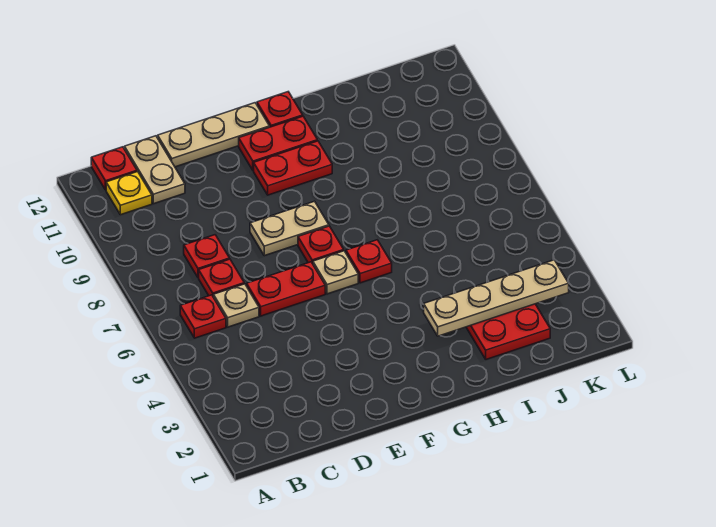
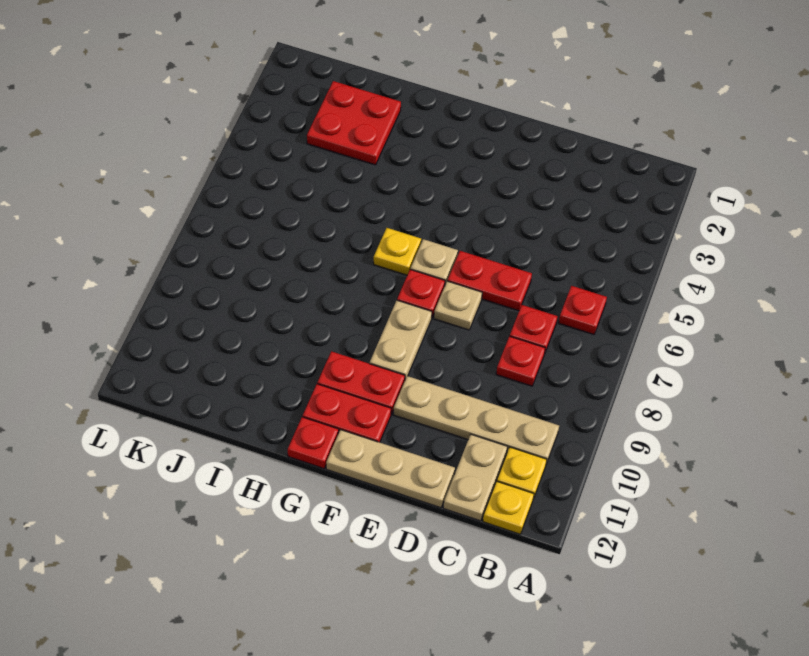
red 1x1 plate [91,147,137,190] -> yellow 1x1 plate [483,481,534,534]
tan 1x1 plate [213,284,259,327] -> tan 1x1 plate moved to [434,281,482,330]
tan 1x2 plate [250,201,329,256] -> tan 1x2 plate turned to [370,300,432,379]
red 1x1 plate [346,240,392,283] -> yellow 1x1 plate [374,228,421,275]
tan 1x4 plate [424,260,569,336] -> tan 1x4 plate moved to [393,376,559,464]

